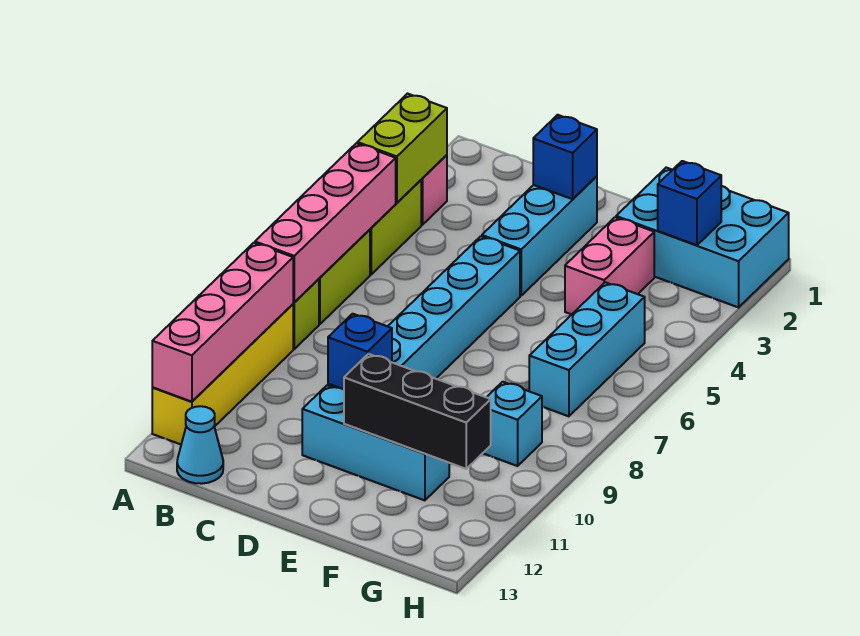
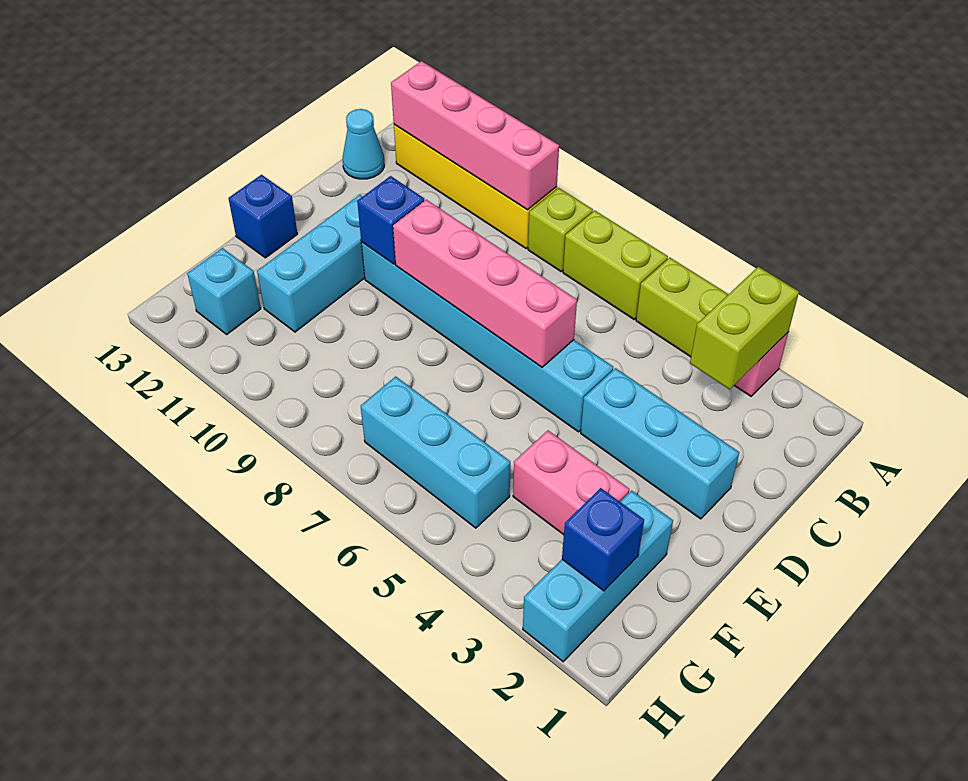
lime 1x2 brick [357,94,447,203] -> lime 1x2 brick turned to [690,267,799,389]
pink 1x4 brick [255,143,396,302] -> pink 1x4 brick moved to [393,200,577,367]
blue 1x1 brick [533,115,597,199] -> blue 1x1 brick moved to [228,175,297,258]
black 1x3 brick [344,354,491,469] -> none
cyan 2x3 brick [616,168,789,307] -> cyan 1x3 brick [523,491,673,662]
cyan 1x1 brick [483,382,542,466] -> cyan 1x1 brick moved to [188,248,261,334]

